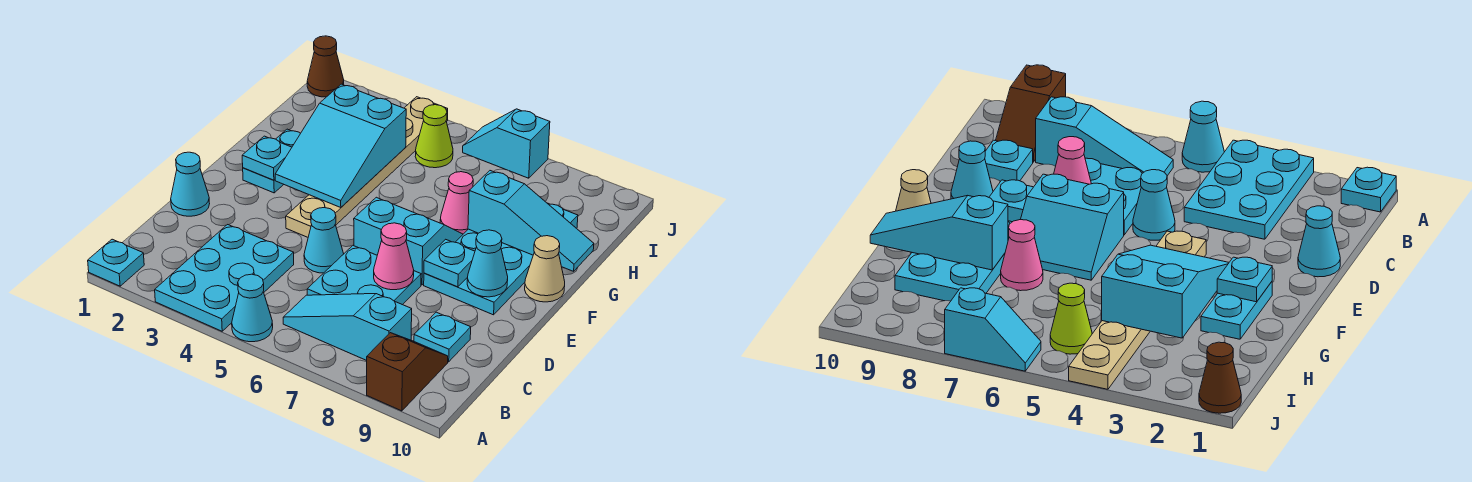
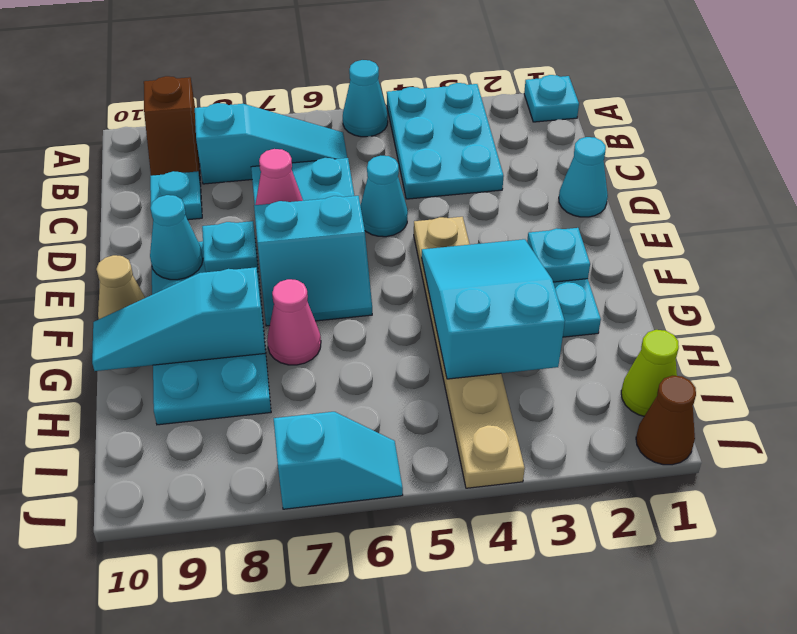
lime 1x1 cone [415,105,453,168] -> lime 1x1 cone moved to [621,330,679,416]

